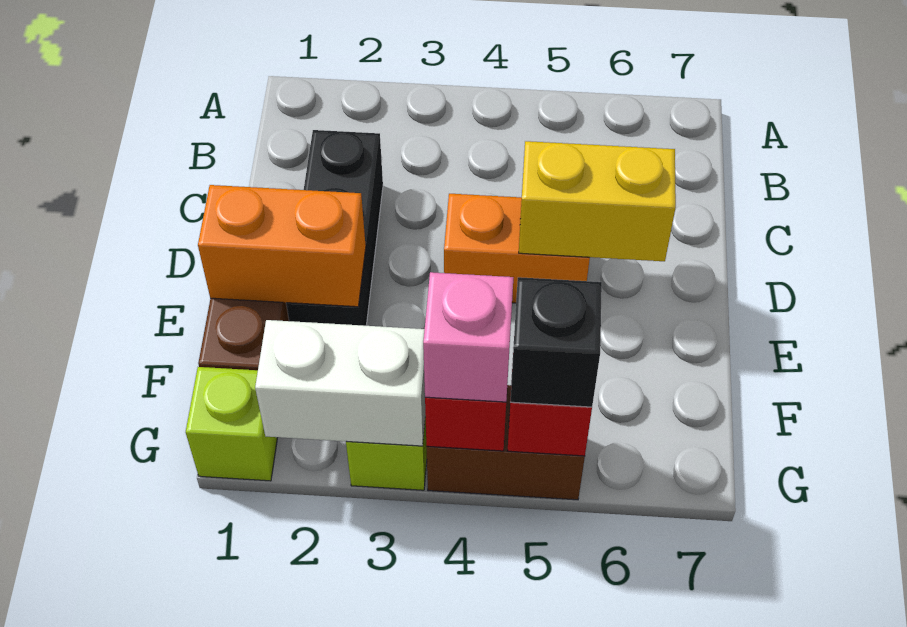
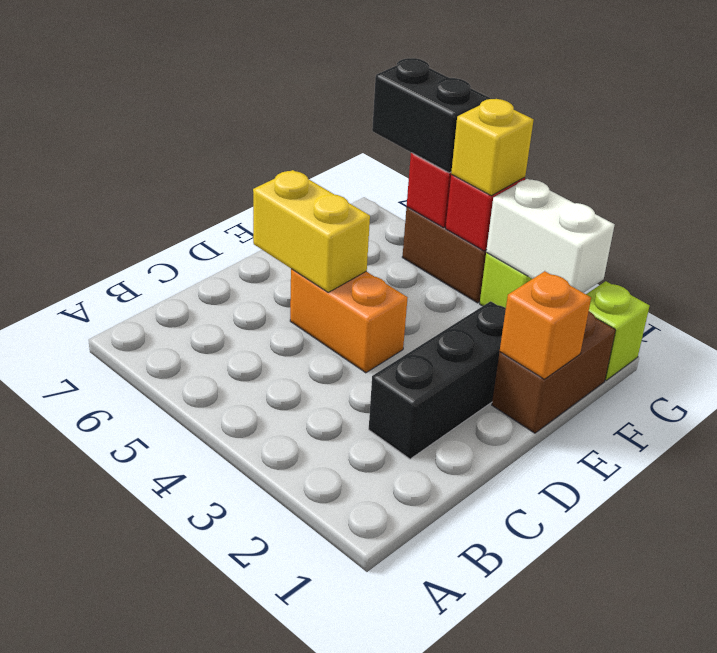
orange 1x2 brick [198,185,366,307] -> orange 1x1 brick [500,271,591,379]
pink 1x1 brick [423,272,513,402] -> yellow 1x1 brick [451,99,533,196]
black 1x1 brick [511,277,602,407] -> black 1x2 brick [372,58,490,173]

